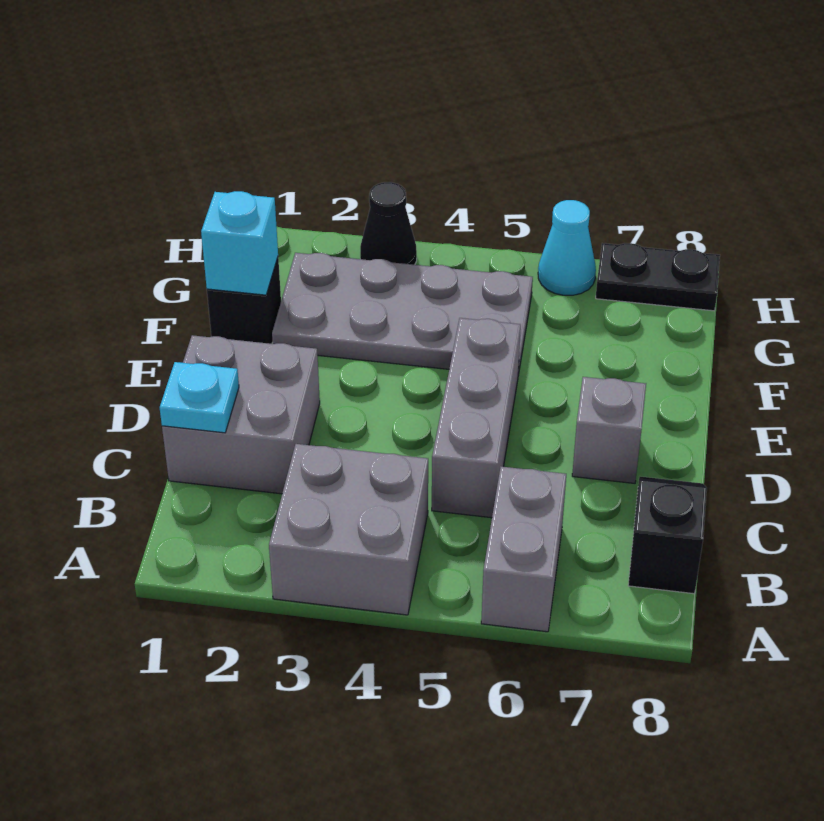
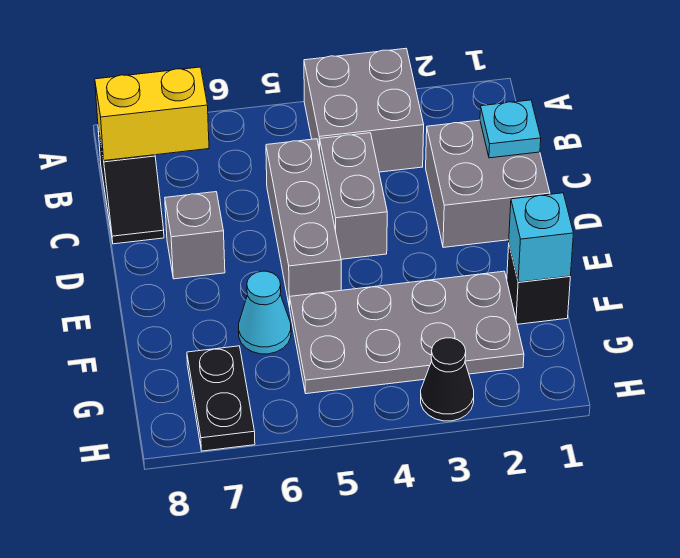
grey 1x2 brick [481,467,566,632] -> grey 1x2 brick moved to [320,133,387,259]
none -> yellow 1x2 brick [95,67,209,160]
cyan 1x1 cone [538,200,596,295] -> cyan 1x1 cone moved to [239,271,291,354]
black 1x2 plate [596,243,720,311] -> black 1x2 plate turned to [187,346,255,451]

